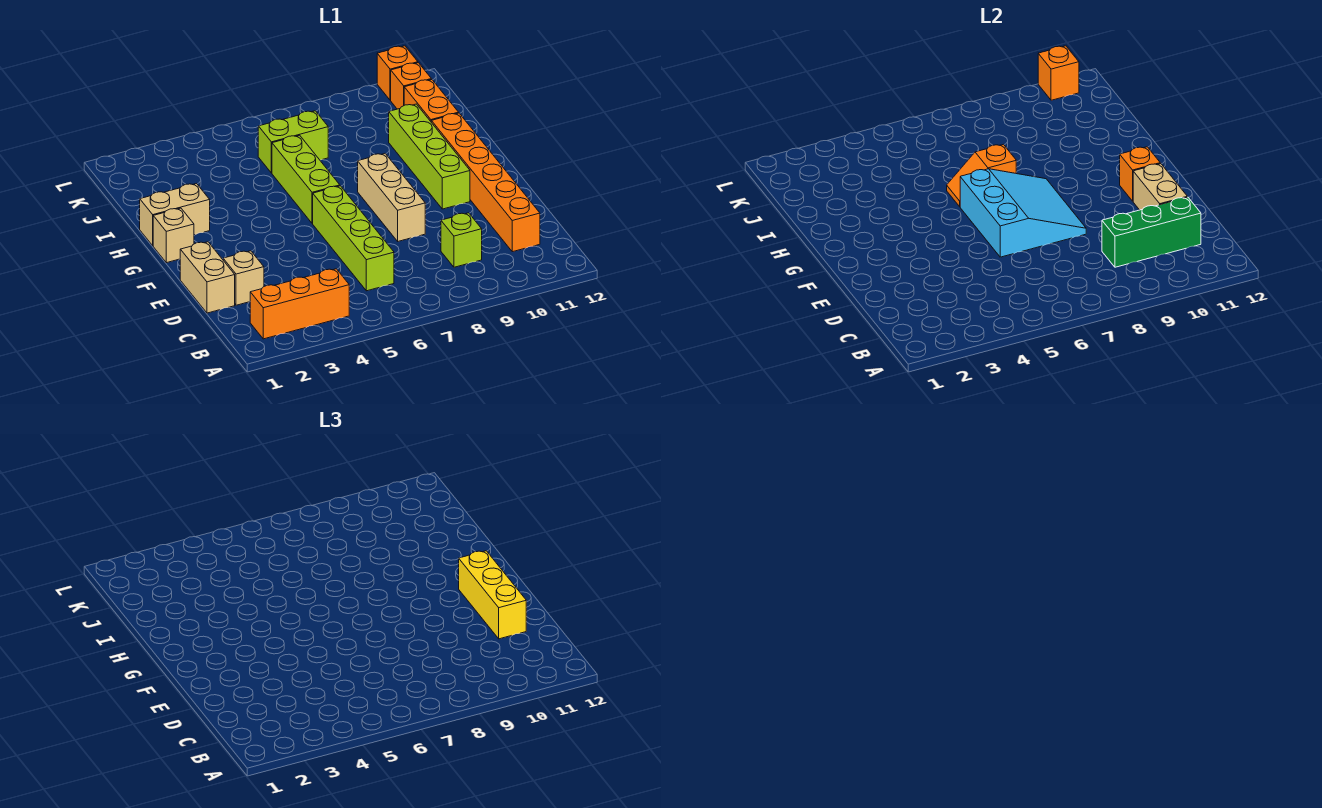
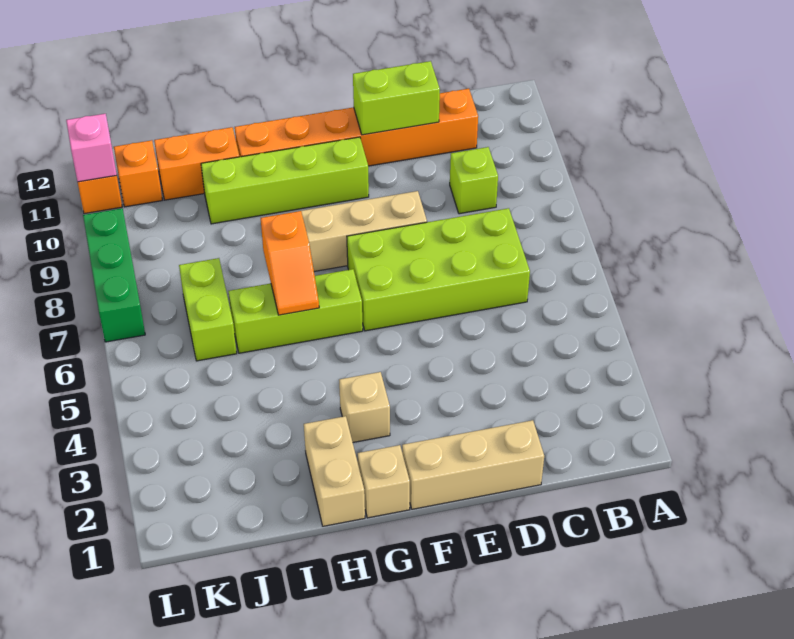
orange 1x3 brick [250,269,349,339] -> none
lime 1x4 brick [313,186,394,291] -> lime 2x4 brick [347,208,530,331]
green 1x3 brick [1102,197,1201,267] -> green 1x3 brick moved to [83,208,145,342]
tan 1x2 brick [180,242,235,313] -> tan 1x3 brick [402,420,544,509]
tan 1x1 brick [223,251,264,305] -> tan 1x1 brick moved to [339,372,390,442]
tan 1x2 brick [1133,164,1187,210] -> lime 1x2 brick [353,61,440,135]
yellow 1x3 brick [459,551,526,639] -> none
cyan 3x3 slope [960,169,1086,257] -> none
orange 1x1 brick [1120,147,1160,201] -> none
orange 1x1 brick [1038,46,1079,100] -> pink 1x1 brick [66,114,117,182]

